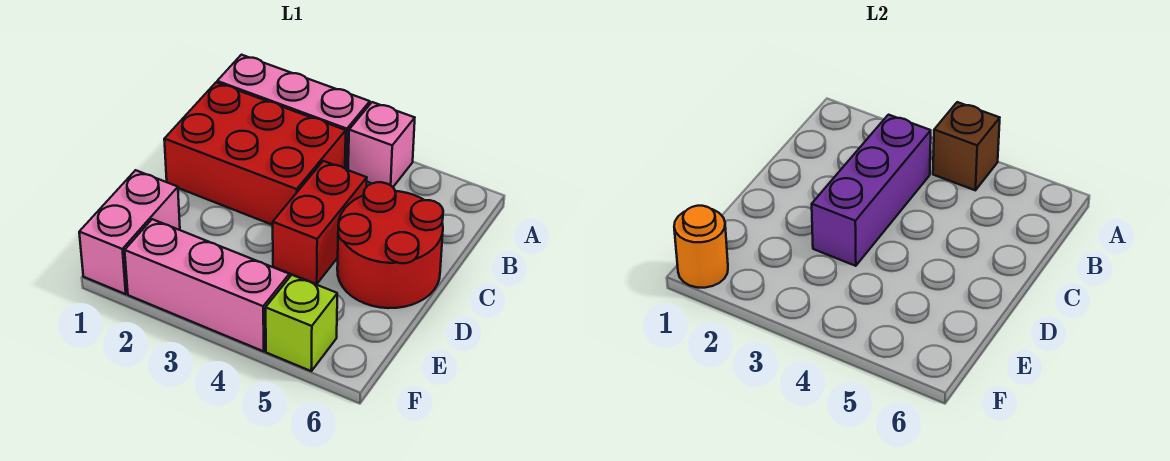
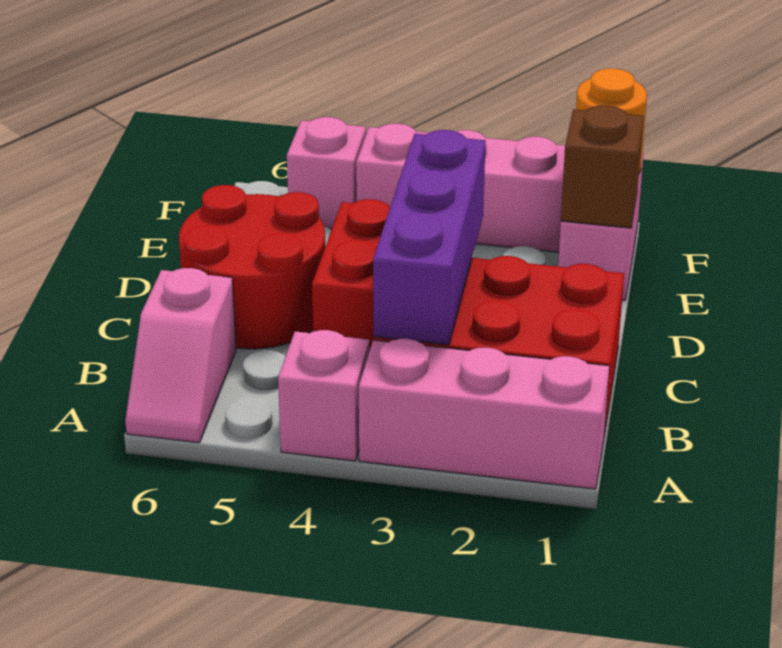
brown 1x1 brick [933,102,1000,190] -> brown 1x1 brick moved to [561,105,644,228]
none -> pink 1x2 slope [125,268,236,443]
lime 1x1 brick [266,275,337,371] -> pink 1x1 brick [287,117,366,229]

